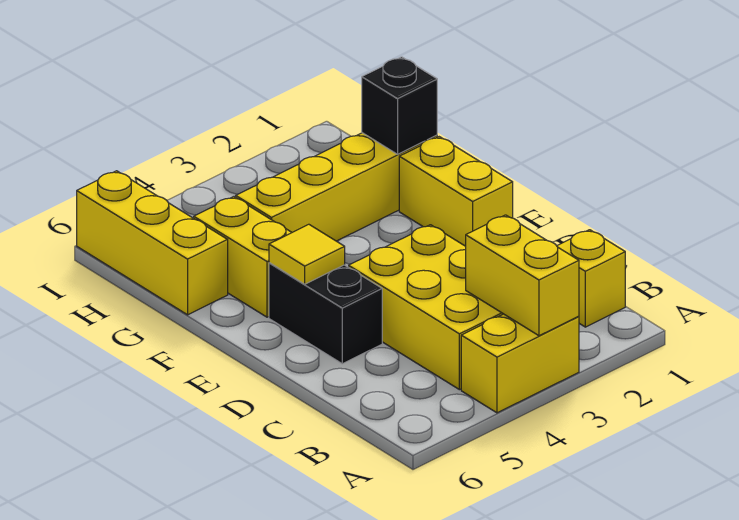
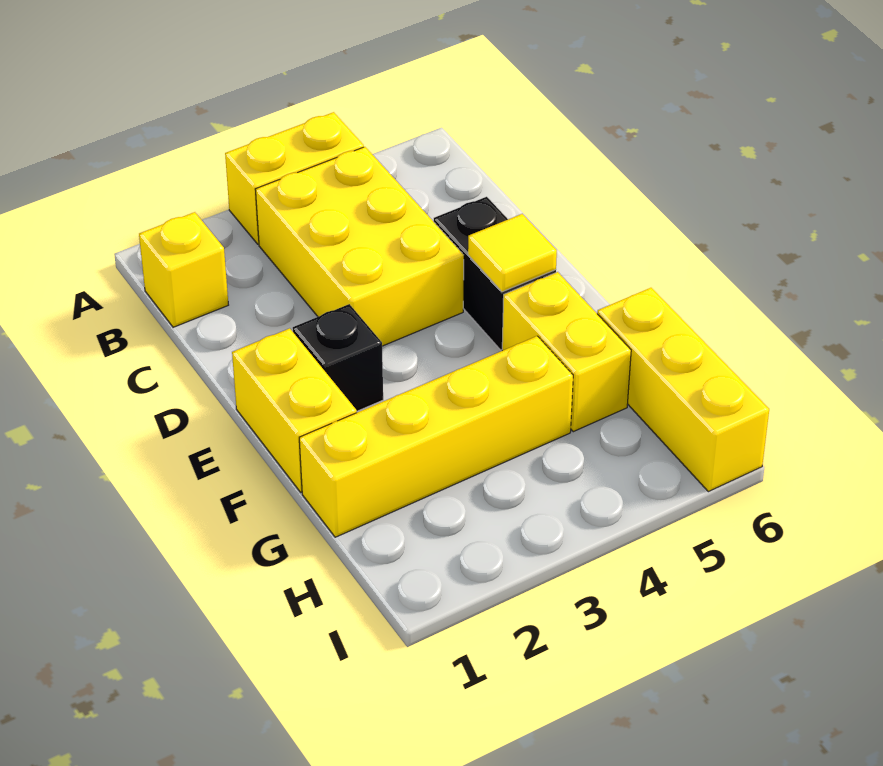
yellow 1x2 brick [466,215,579,336] -> none
black 1x1 brick [362,57,437,154] -> black 1x1 brick moved to [293,304,383,411]

